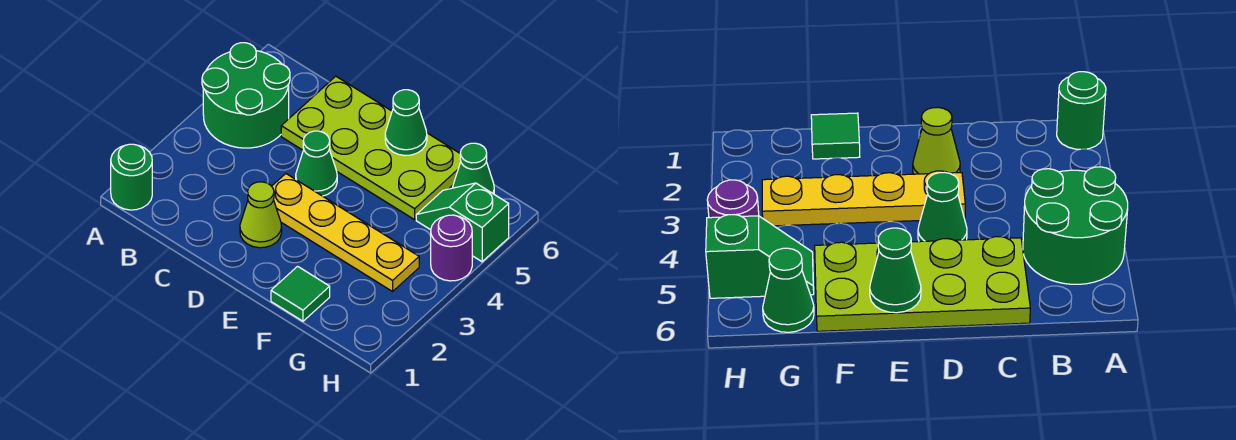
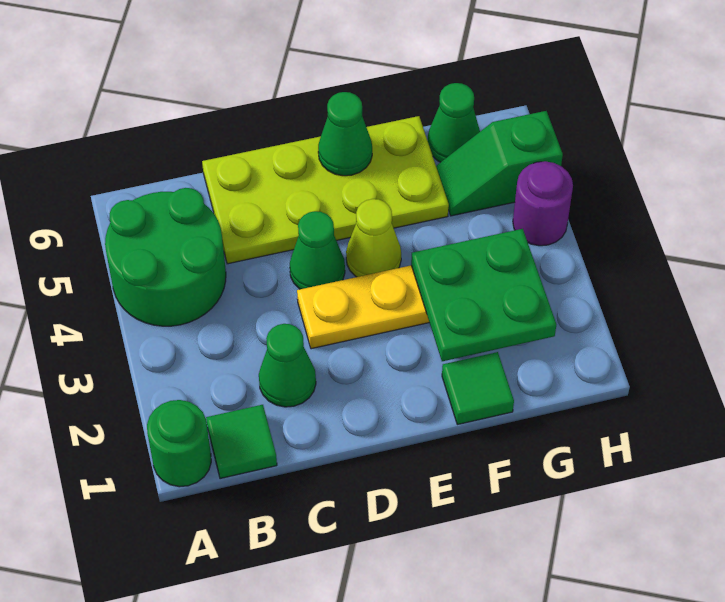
none -> green 1x1 tile [206,405,277,479]
none -> green 1x1 cone [259,324,316,407]
lime 1x1 cone [240,182,282,248] -> lime 1x1 cone moved to [346,199,401,277]
none -> green 2x2 plate [411,229,556,361]

